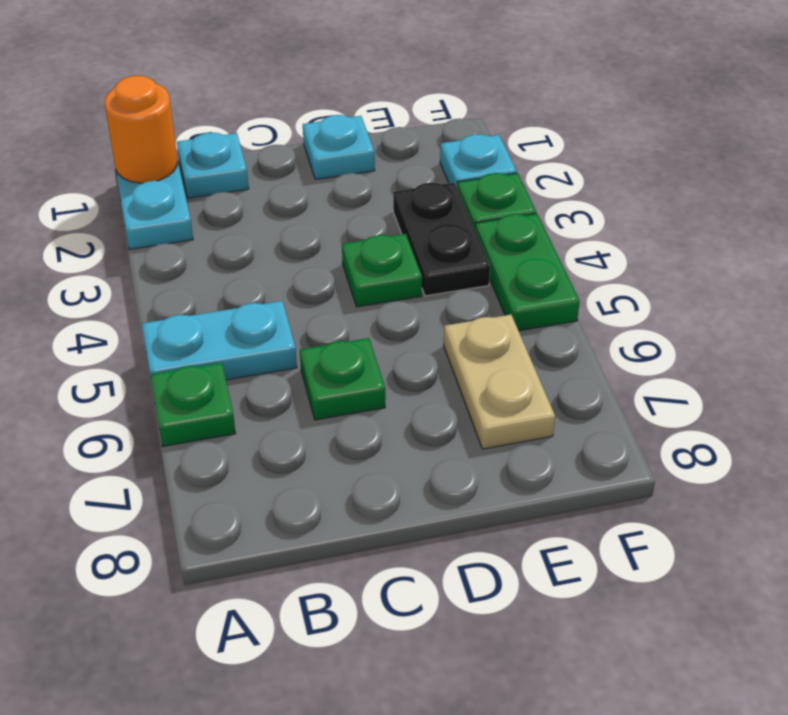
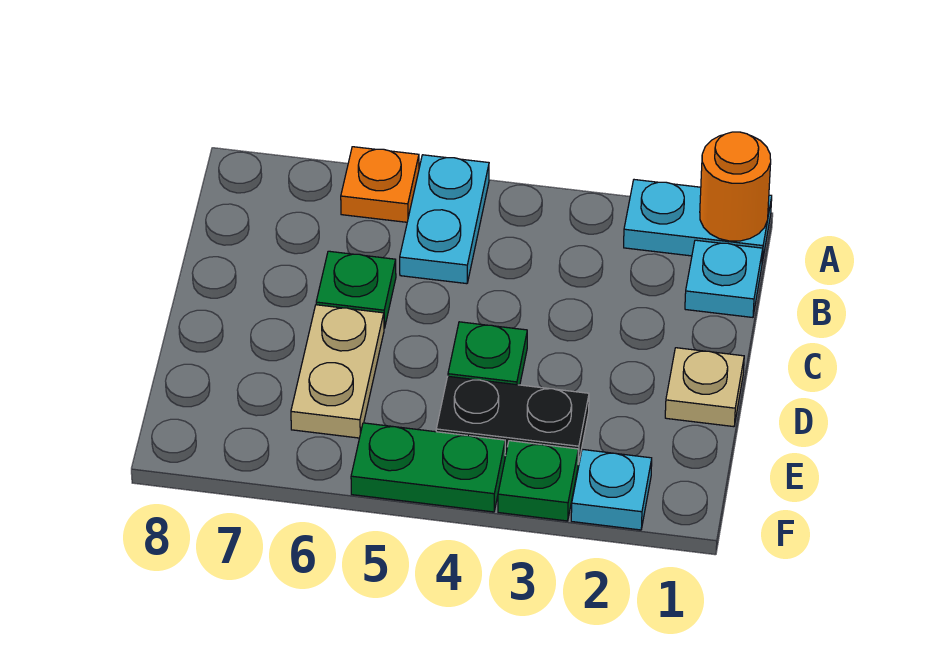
green 1x1 plate [150,362,236,446] -> orange 1x1 plate [341,147,419,222]
cyan 1x1 plate [303,115,375,179] -> tan 1x1 plate [665,348,744,427]
tan 1x2 plate [444,315,555,449] -> tan 1x2 plate turned to [291,305,384,438]

